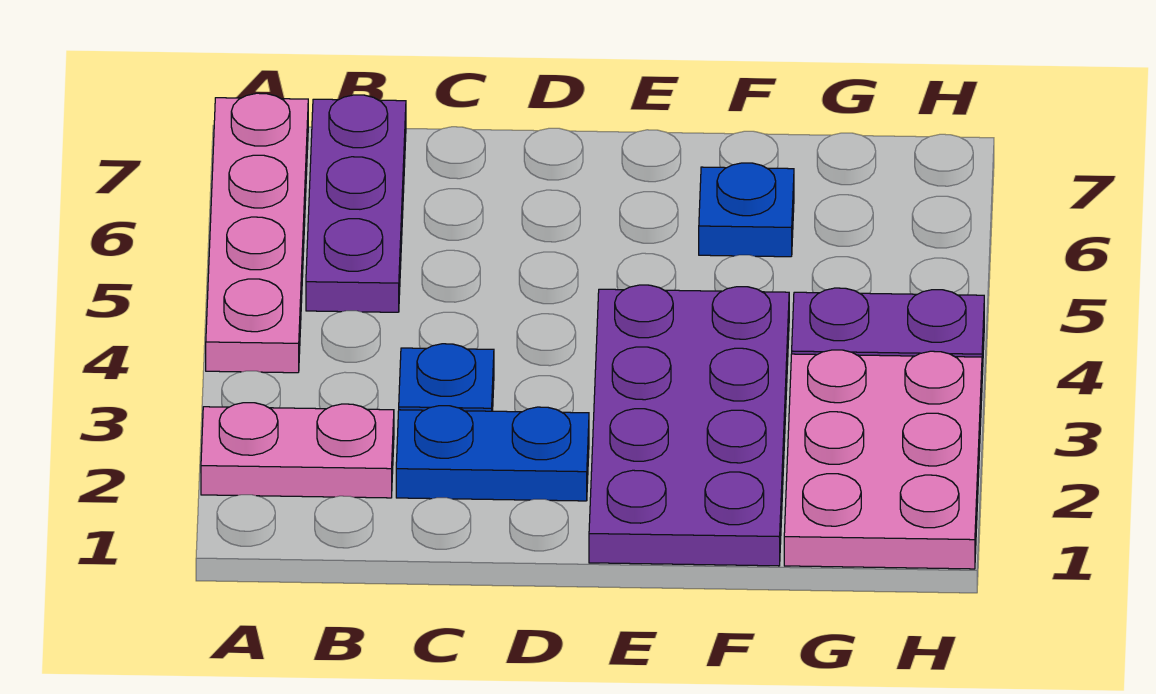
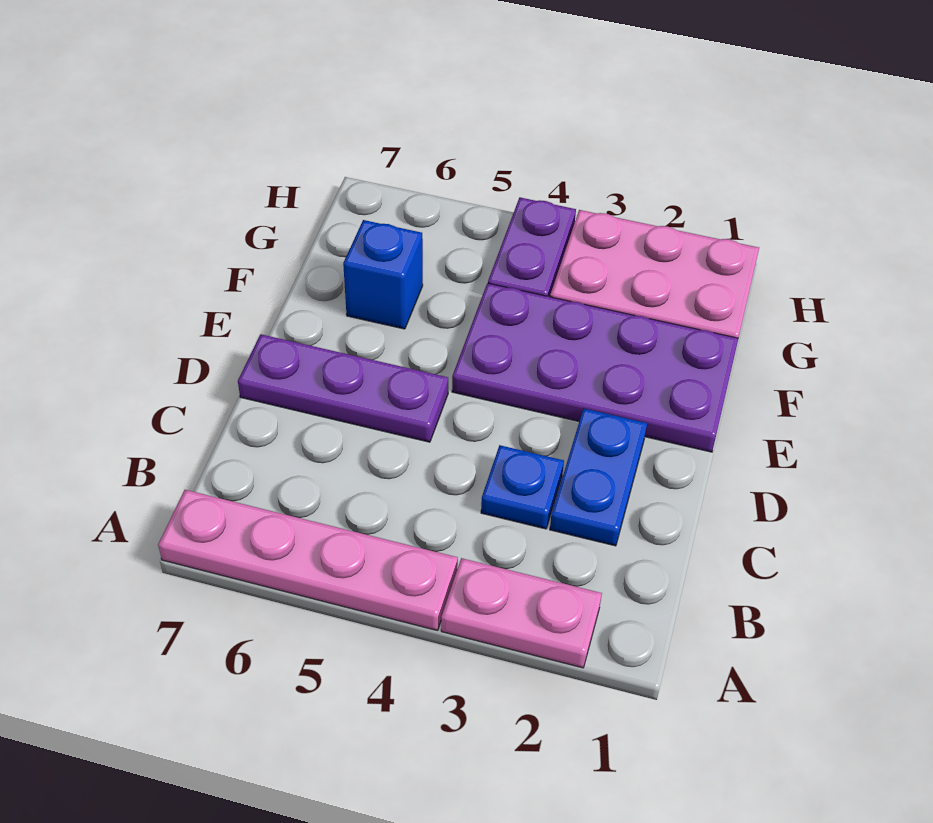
pink 1x2 plate [201,403,394,498] -> pink 1x2 plate turned to [441,558,602,668]
purple 1x3 plate [306,95,406,312] -> purple 1x3 plate moved to [238,334,448,442]
blue 1x1 plate [699,163,794,257] -> blue 1x1 brick [343,220,423,329]

